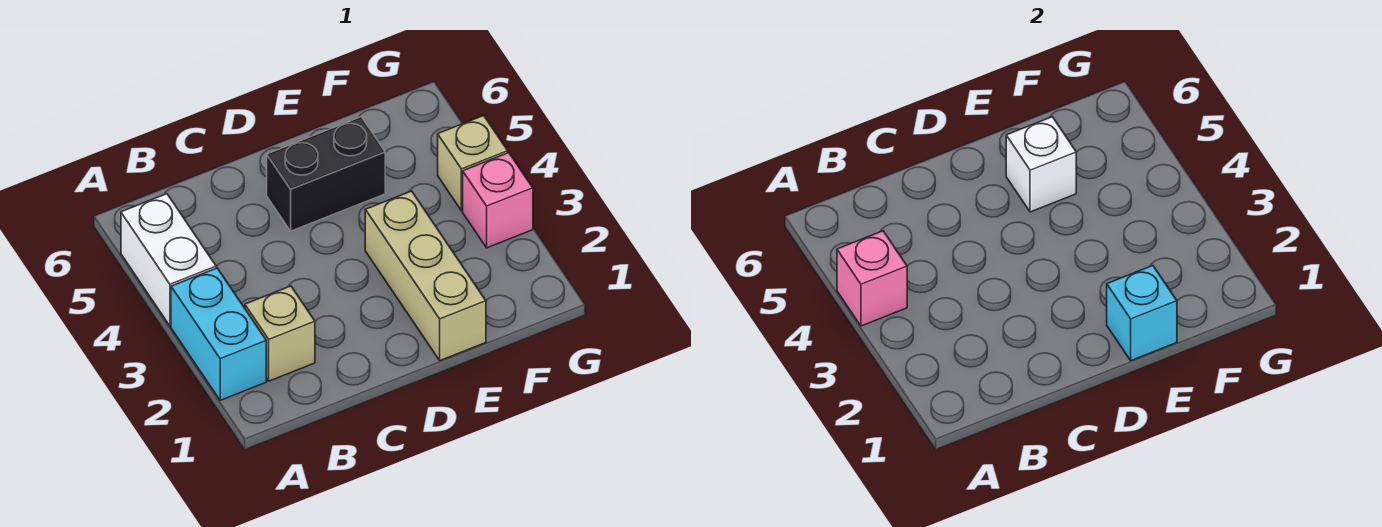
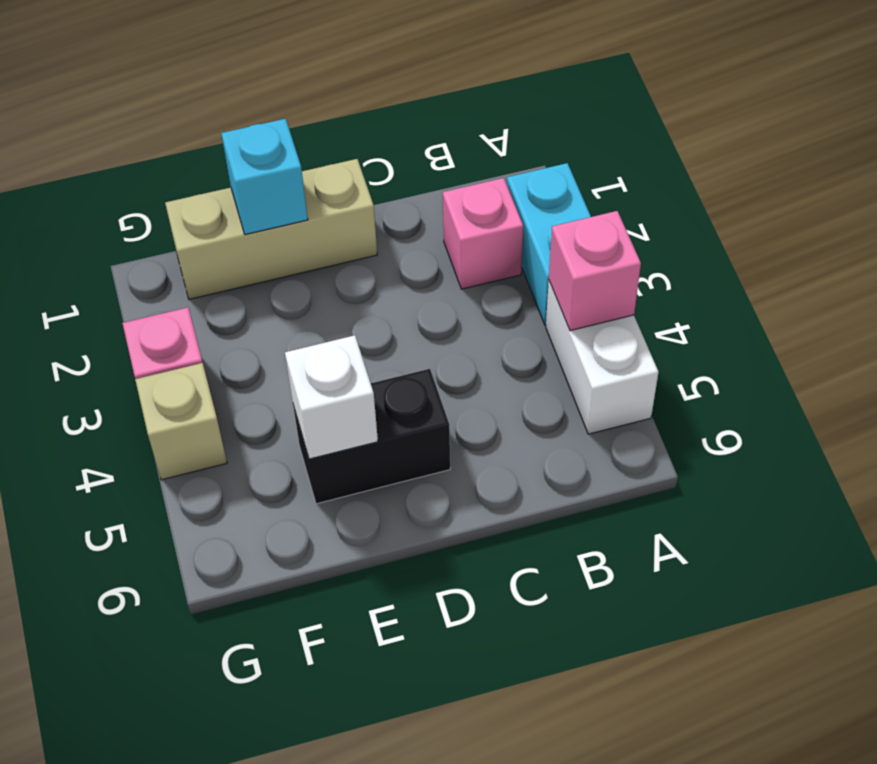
tan 1x1 brick [245,286,315,381] -> pink 1x1 brick [443,178,523,289]
tan 1x3 brick [365,191,486,361] -> tan 1x3 brick turned to [165,159,377,299]

